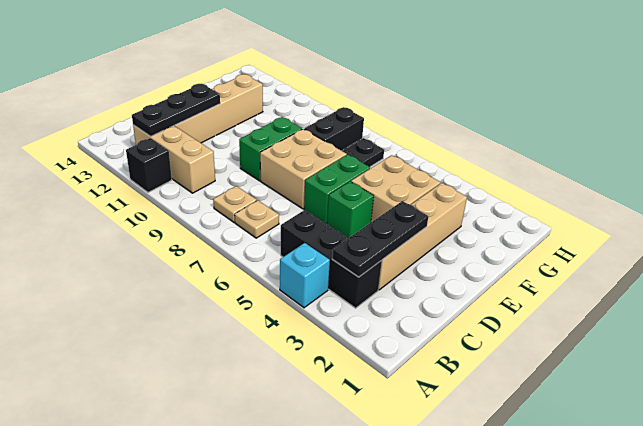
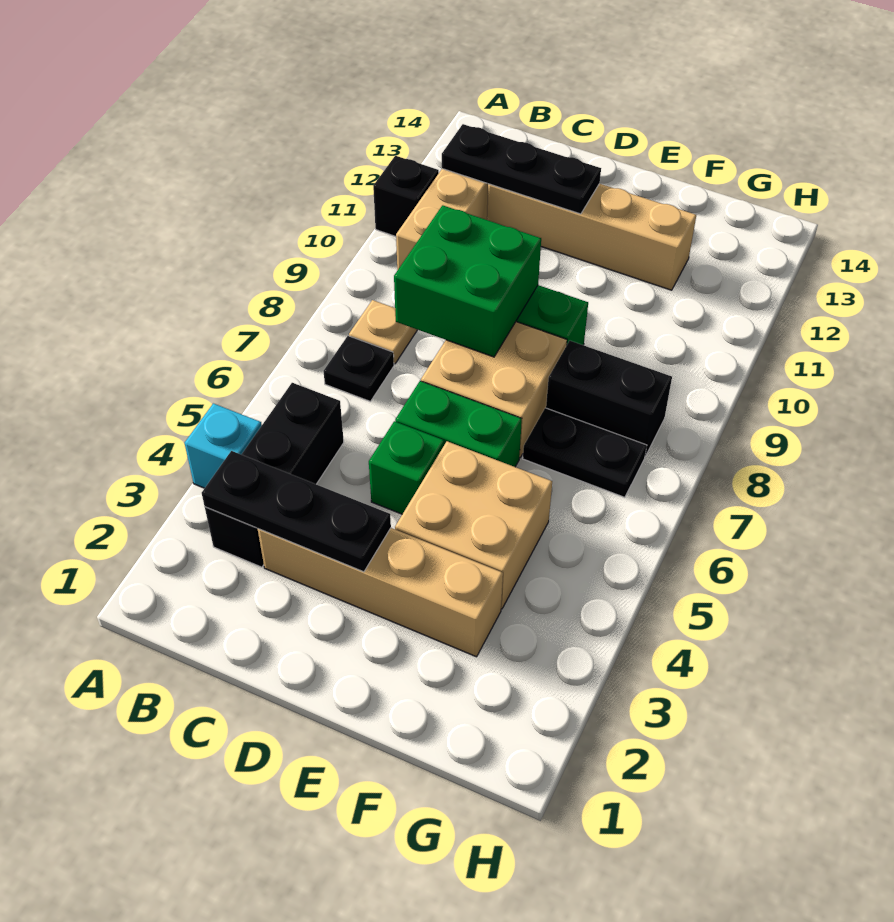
tan 1x1 plate [235,200,279,238] -> black 1x1 plate [323,336,394,402]
none -> green 2x2 brick [394,205,541,357]

